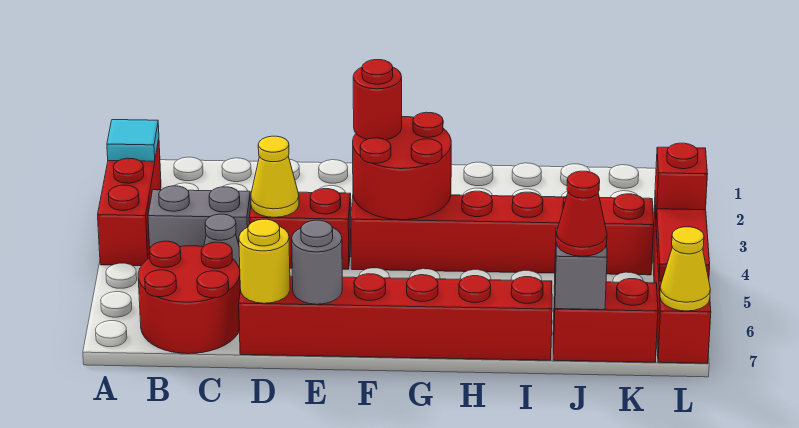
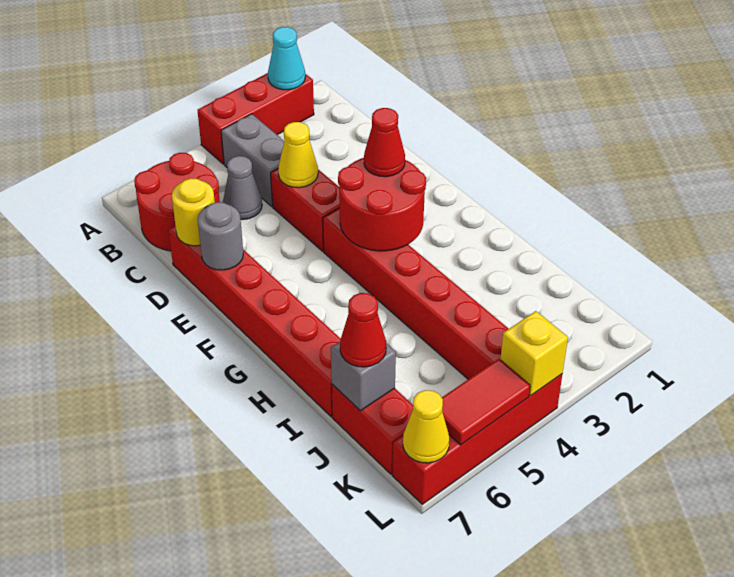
cyan 1x1 tile [107,120,159,161] -> cyan 1x1 cone [268,27,305,90]
red 1x1 round brick [353,60,402,140] -> red 1x1 cone [364,108,405,177]
red 1x1 brick [655,143,708,219] -> yellow 1x1 brick [500,311,568,396]

